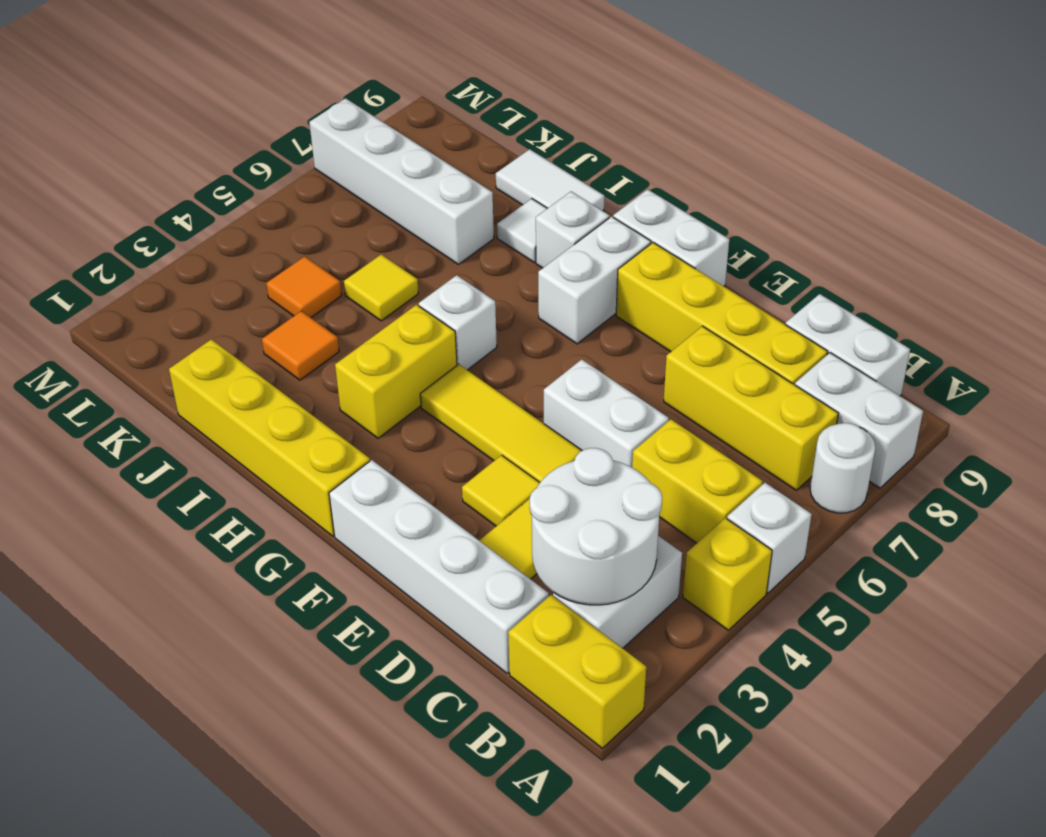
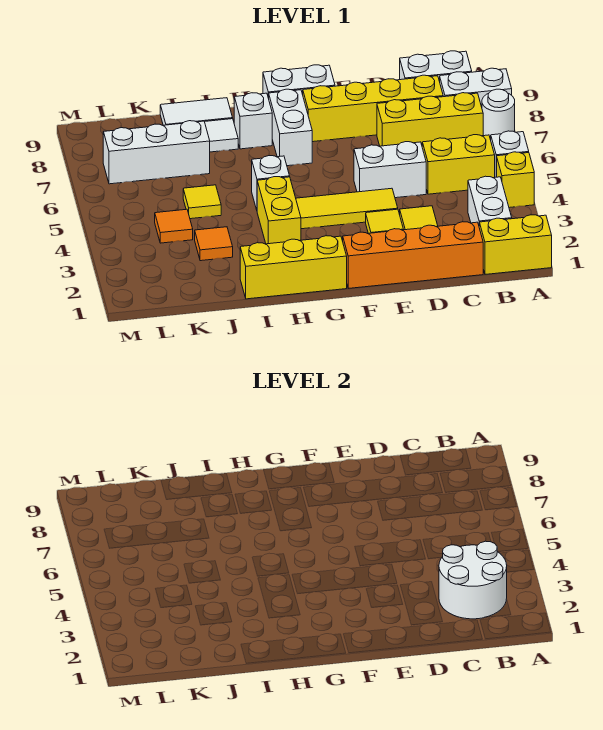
white 1x4 brick [329,460,549,674] -> orange 1x4 brick [343,222,483,288]
yellow 1x4 brick [169,339,370,536] -> yellow 1x3 brick [240,236,347,299]
white 1x4 brick [309,98,494,264] -> white 1x3 brick [103,121,210,184]

